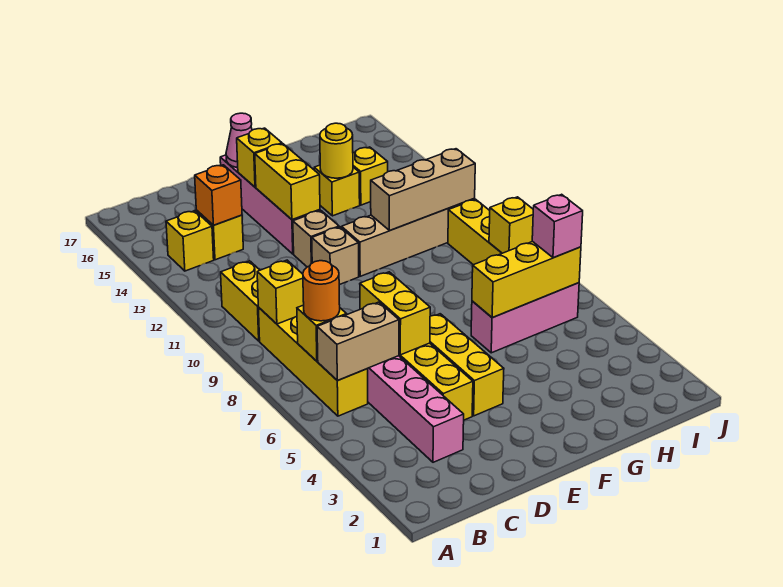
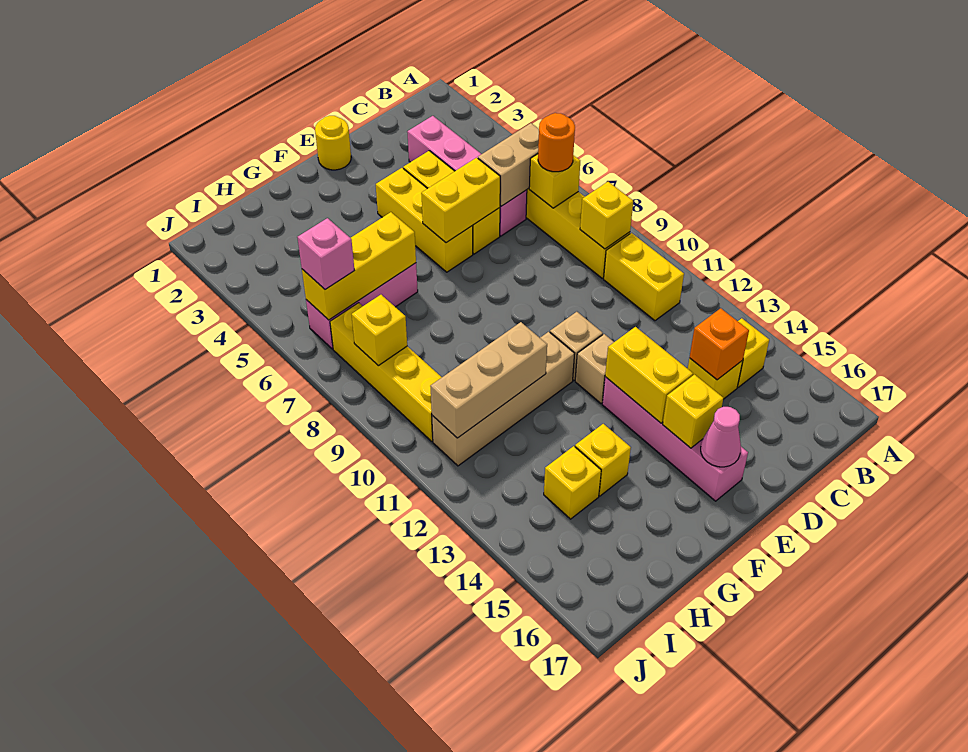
yellow 1x2 brick [360,272,430,355] -> yellow 1x2 brick turned to [421,158,500,243]
yellow 1x1 round brick [320,123,353,178] -> yellow 1x1 round brick moved to [315,116,351,170]

